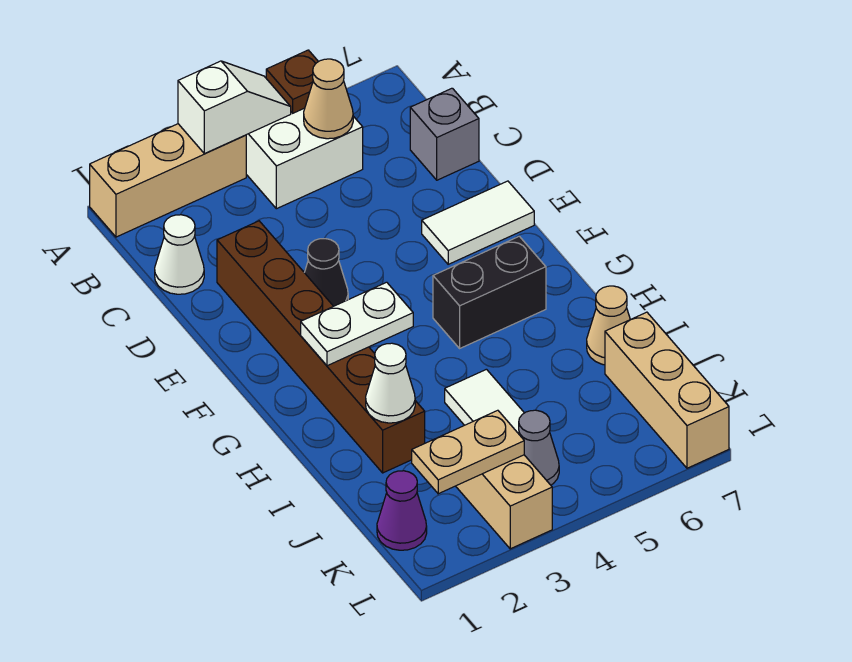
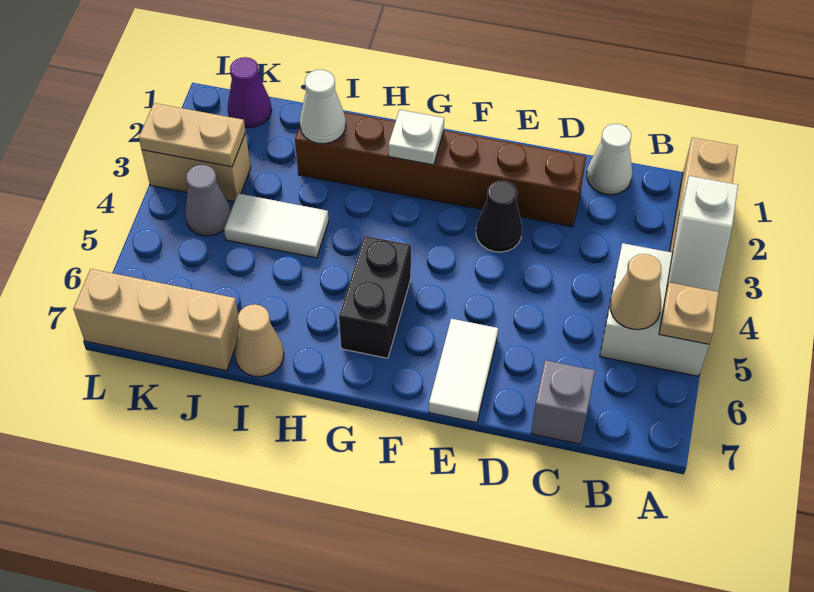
brown 1x1 plate [266,50,318,113] -> tan 1x1 plate [659,283,719,344]
white 1x2 plate [301,282,413,366] -> white 1x1 plate [388,110,444,165]
tan 1x2 plate [412,410,524,494] -> tan 1x2 plate turned to [139,103,246,167]

